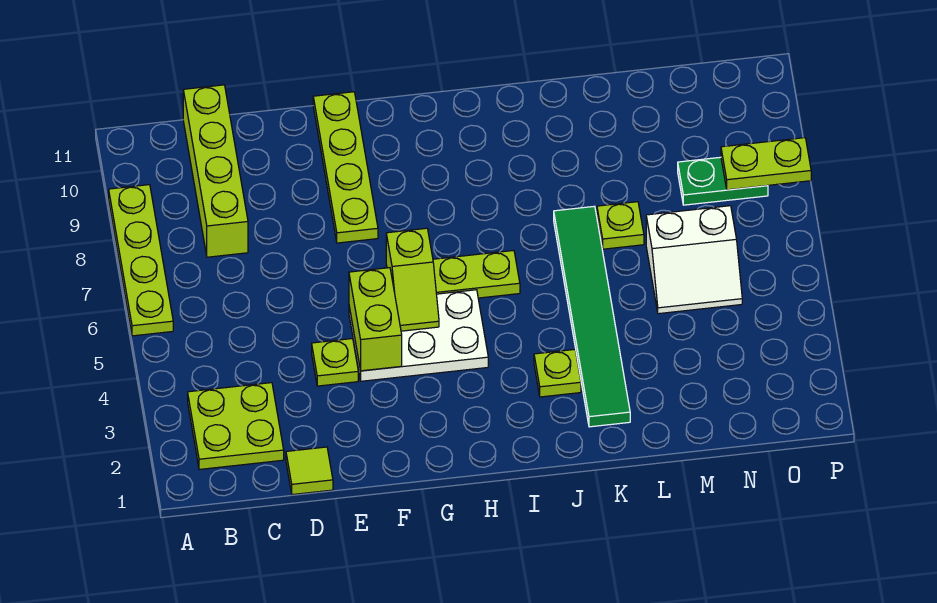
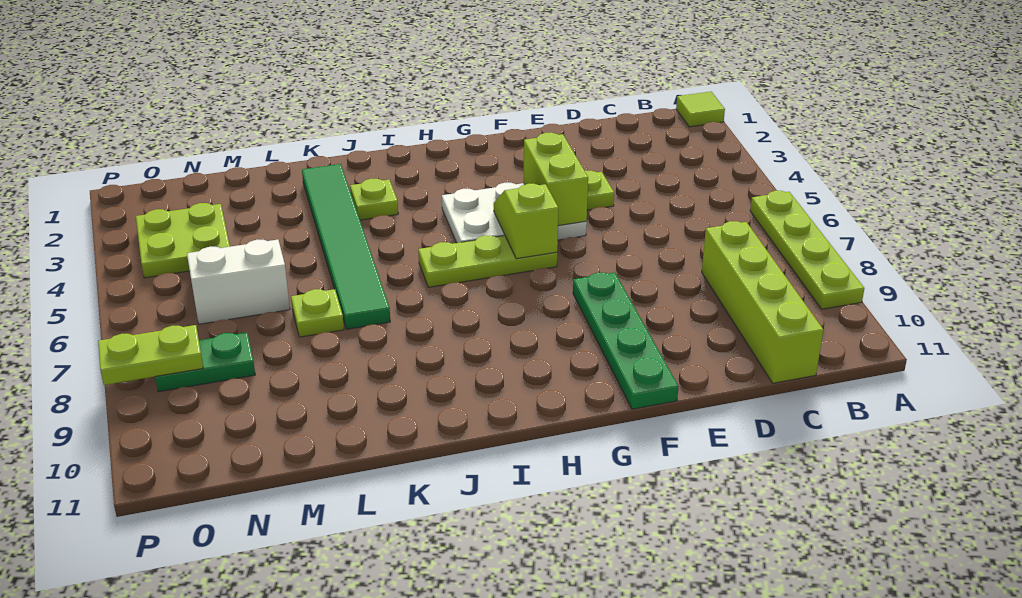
lime 2x2 plate [188,383,284,469] -> lime 2x2 plate moved to [136,203,230,278]
lime 1x1 tile [286,447,333,495] -> lime 1x1 tile moved to [676,92,725,127]
lime 1x4 plate [313,92,378,243] -> green 1x4 plate [573,273,679,409]

